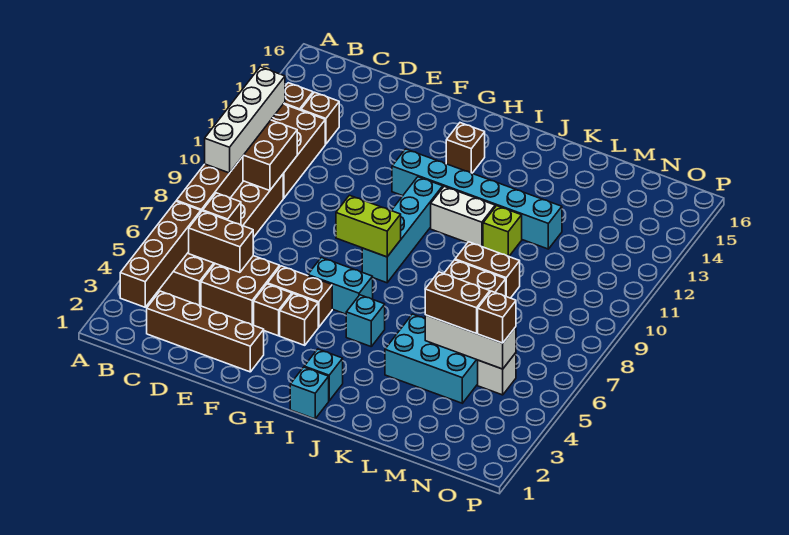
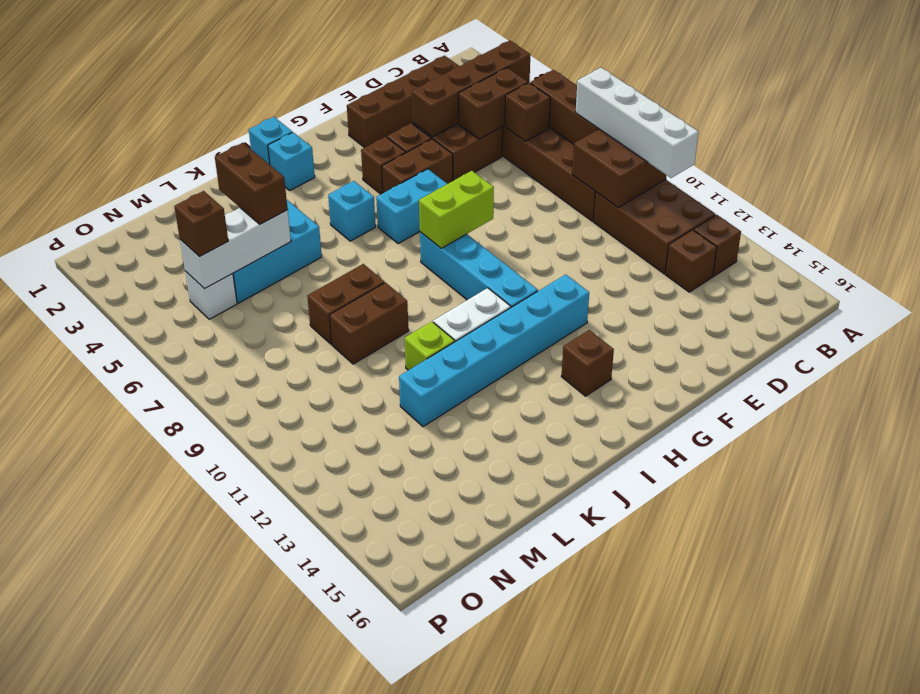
brown 1x4 brick [120,201,201,307] -> brown 1x4 brick turned to [412,41,530,137]
brown 1x2 brick [425,272,490,333] -> brown 1x2 brick turned to [215,143,288,224]

